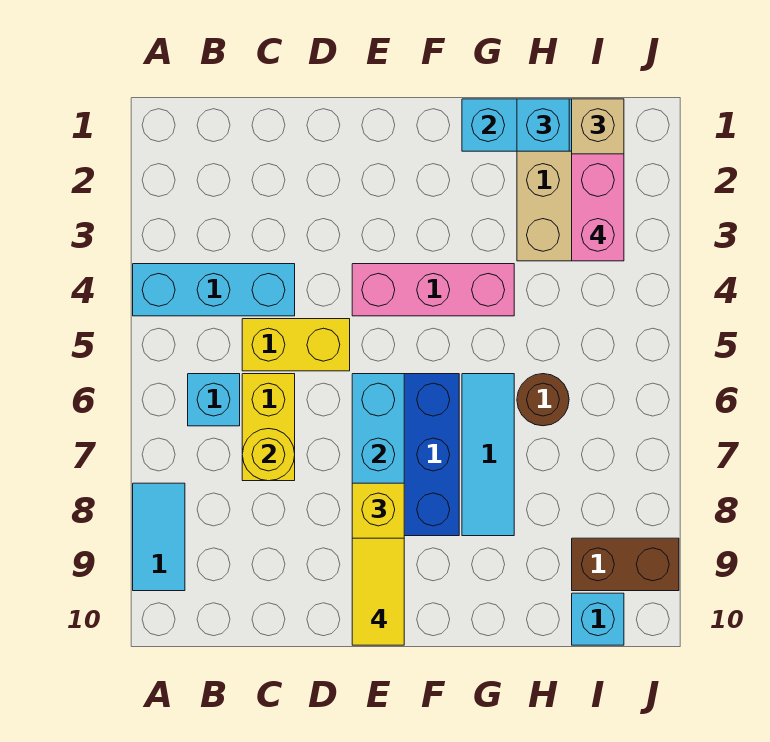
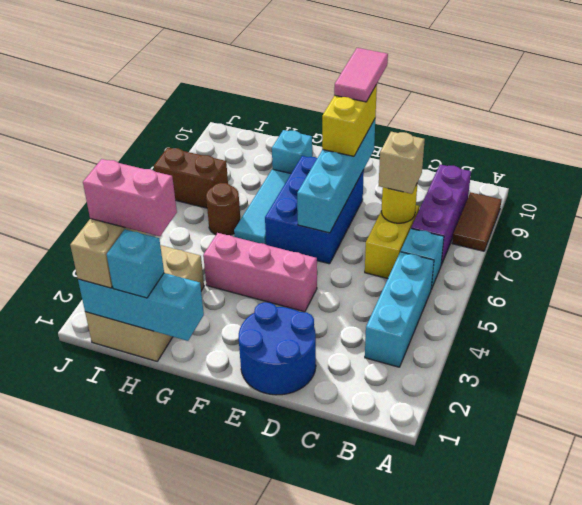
cyan 1x3 brick [133,264,295,316] -> cyan 1x3 brick turned to [365,252,434,367]
cyan 1x2 tile [133,483,185,591] -> brown 1x2 tile [452,192,501,251]
none -> purple 1x3 brick [411,165,471,265]
yellow 1x2 brick [242,319,350,371] -> none
none -> tan 1x1 brick [379,132,425,194]
none -> blue 2x2 round brick [239,302,316,395]
yellow 1x2 tile [352,538,404,645] -> pink 1x2 tile [334,48,388,102]
pink 1x2 brick [572,154,624,261] -> pink 1x2 brick turned to [83,159,177,236]
brown 1x2 brick [572,538,679,591] -> brown 1x2 brick moved to [154,147,228,208]
cyan 1x1 brick [572,593,624,645] -> cyan 1x1 brick moved to [272,130,312,173]

